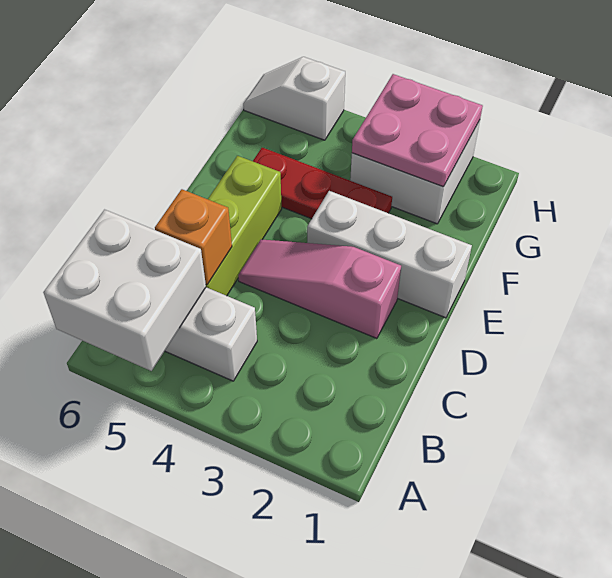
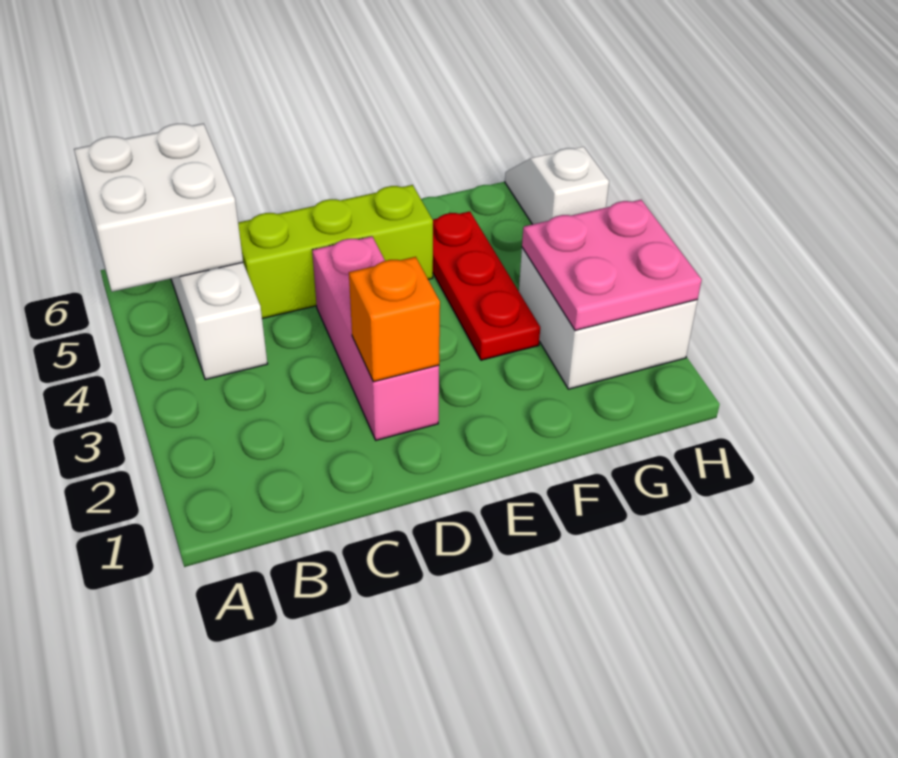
orange 1x1 brick [155,189,232,285] -> orange 1x1 brick moved to [349,257,440,382]
pink 1x3 slope [238,239,401,338] -> pink 1x3 brick [312,236,439,440]
white 1x3 brick [307,191,472,318] -> none

